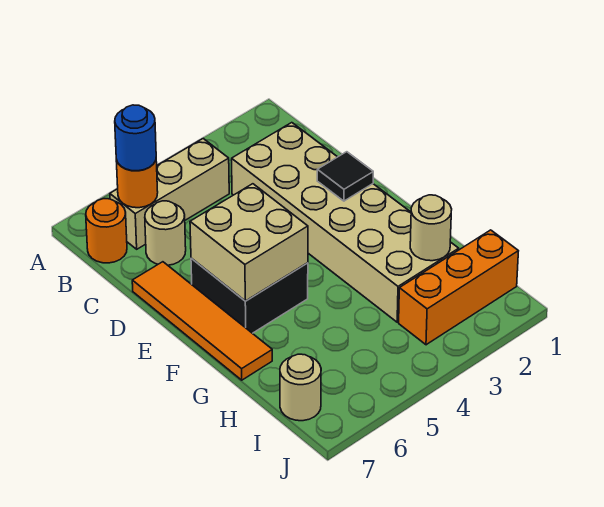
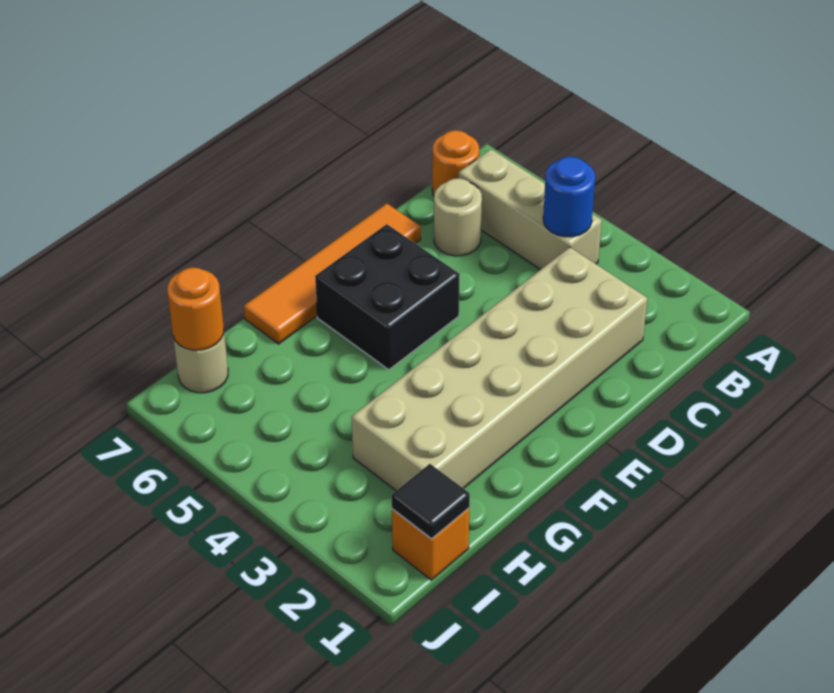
orange 1x1 round brick [116,160,158,208] -> orange 1x1 round brick moved to [167,268,224,350]
blue 1x1 round brick [115,105,156,171] -> blue 1x1 round brick moved to [543,157,595,237]
black 1x1 tile [317,152,373,201] -> black 1x1 tile moved to [392,464,470,539]
tan 2x2 brick [190,184,308,301] -> none
tan 1x1 round brick [410,195,452,261] -> none
orange 1x3 brick [399,230,518,345] -> orange 1x1 brick [392,508,469,580]

